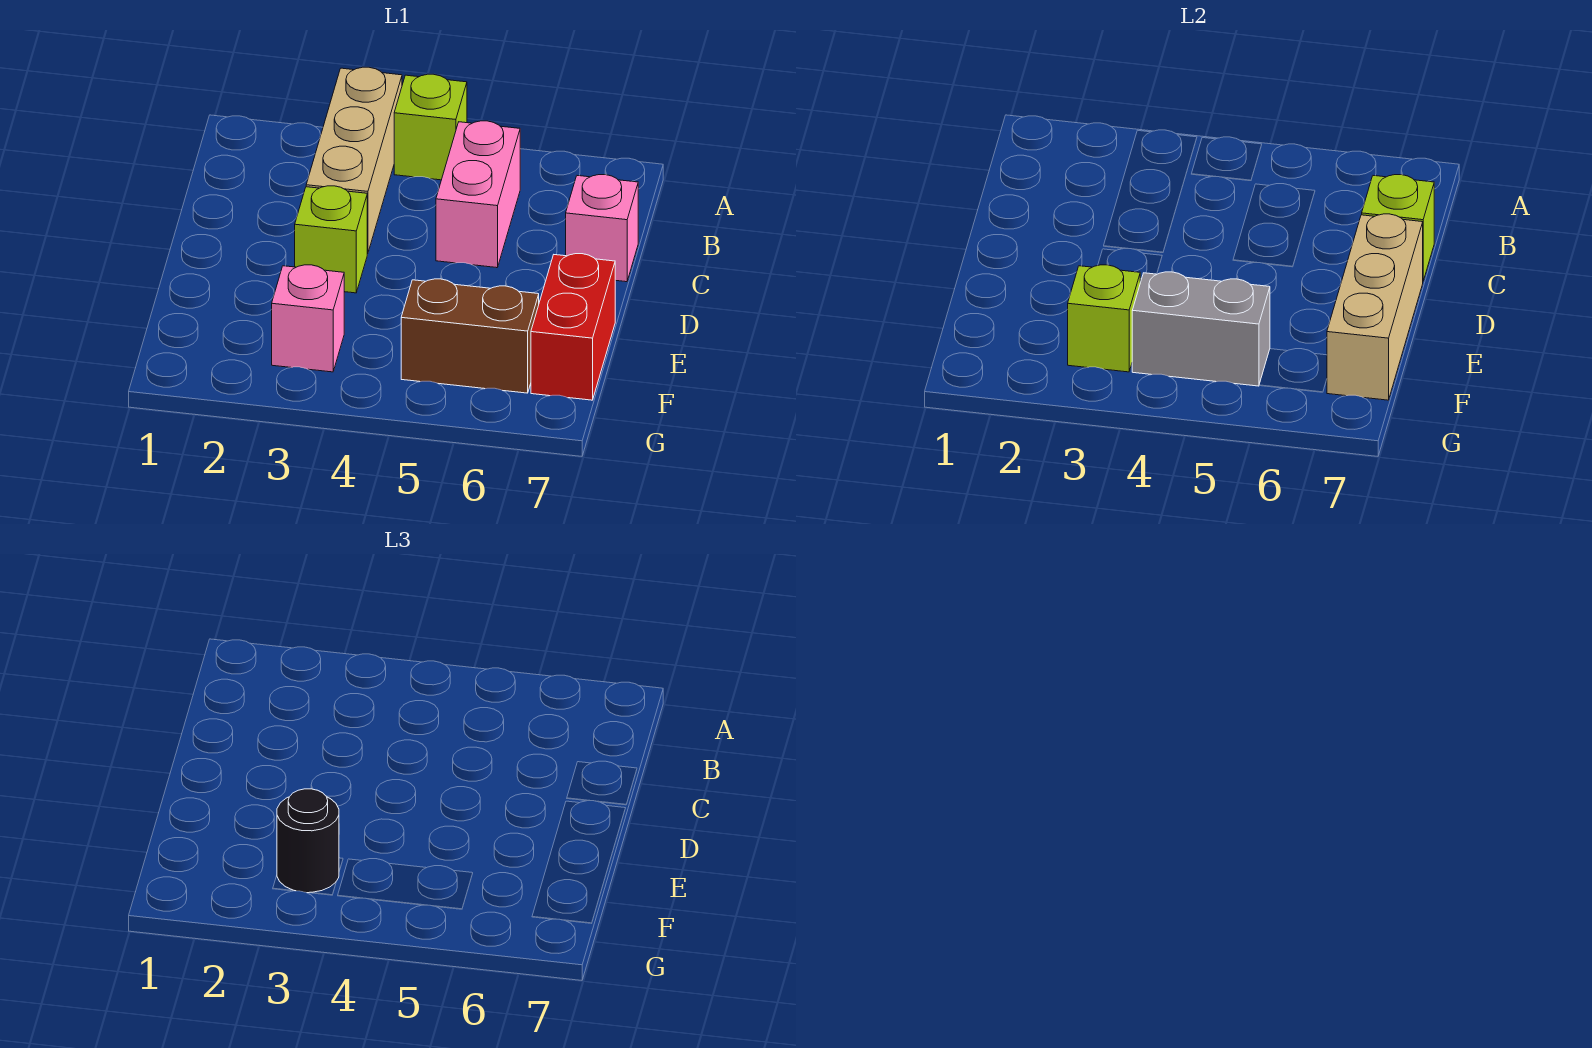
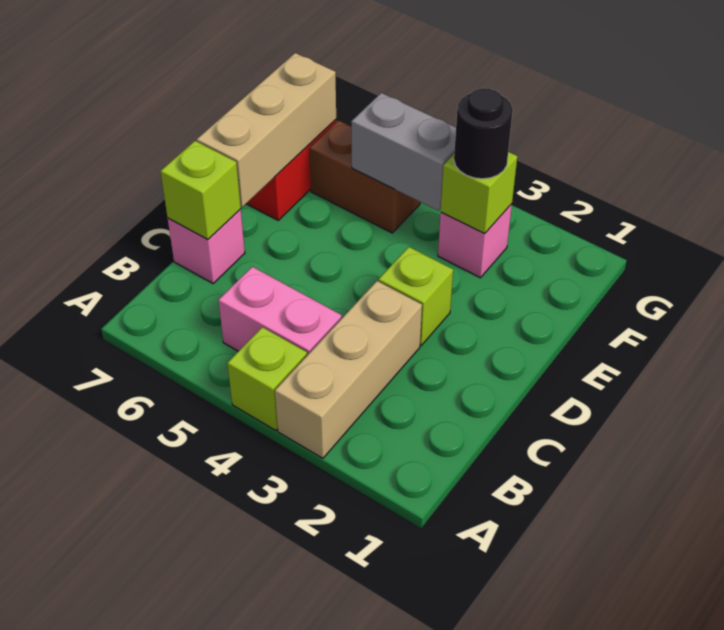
pink 1x2 brick [436,121,520,268] -> pink 1x2 brick turned to [219,267,342,355]

